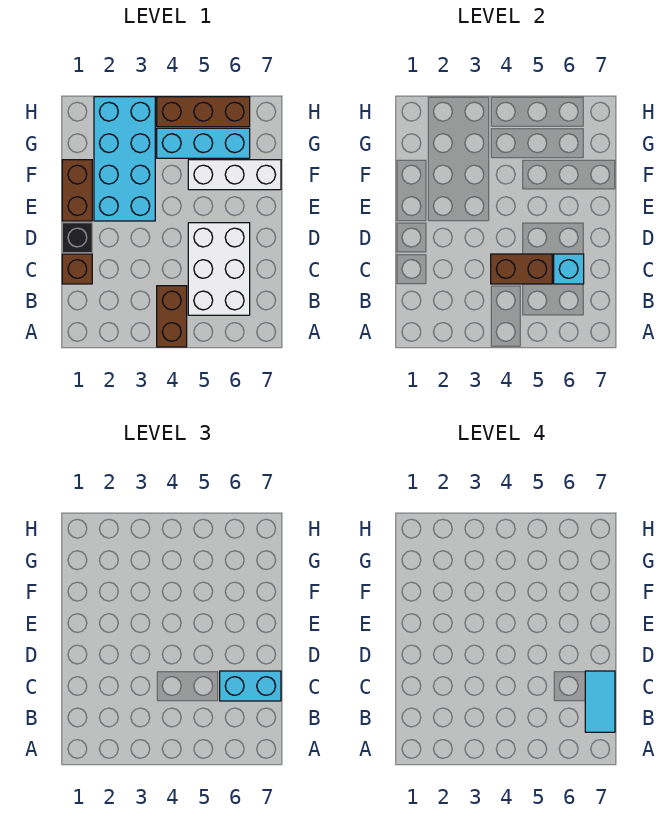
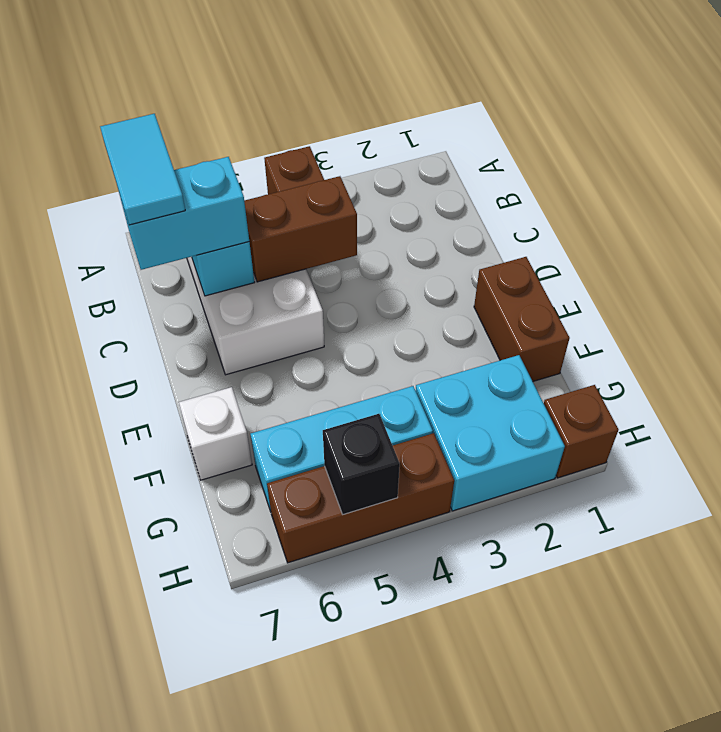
brown 1x1 brick [62,254,92,284] -> brown 1x1 brick moved to [544,385,618,478]
black 1x1 brick [62,223,92,253] -> black 1x1 brick moved to [323,414,400,515]
cyan 2x4 brick [94,97,155,221] -> cyan 2x2 brick [416,355,565,511]
white 1x3 brick [188,160,281,190] -> white 1x1 brick [179,387,252,480]

